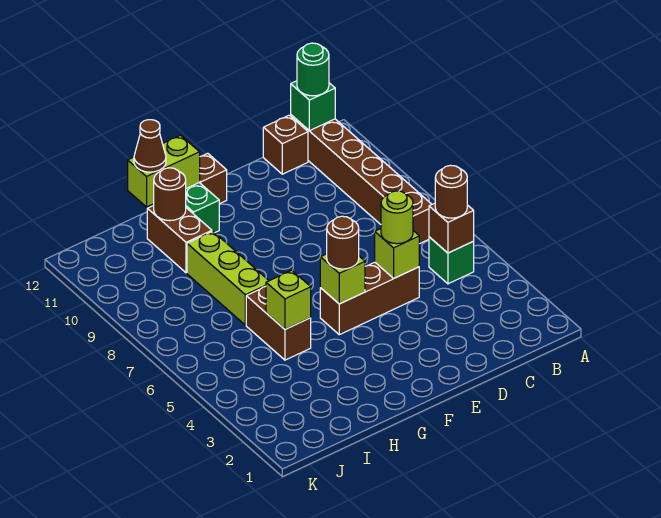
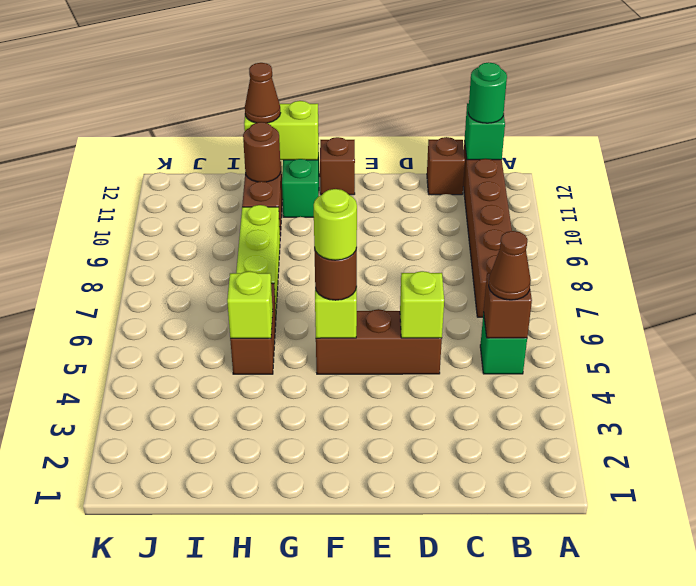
brown 1x1 round brick [435,165,467,218] -> brown 1x1 cone [489,231,531,300]
lime 1x1 round brick [381,191,413,244] -> lime 1x1 round brick moved to [314,189,357,260]

